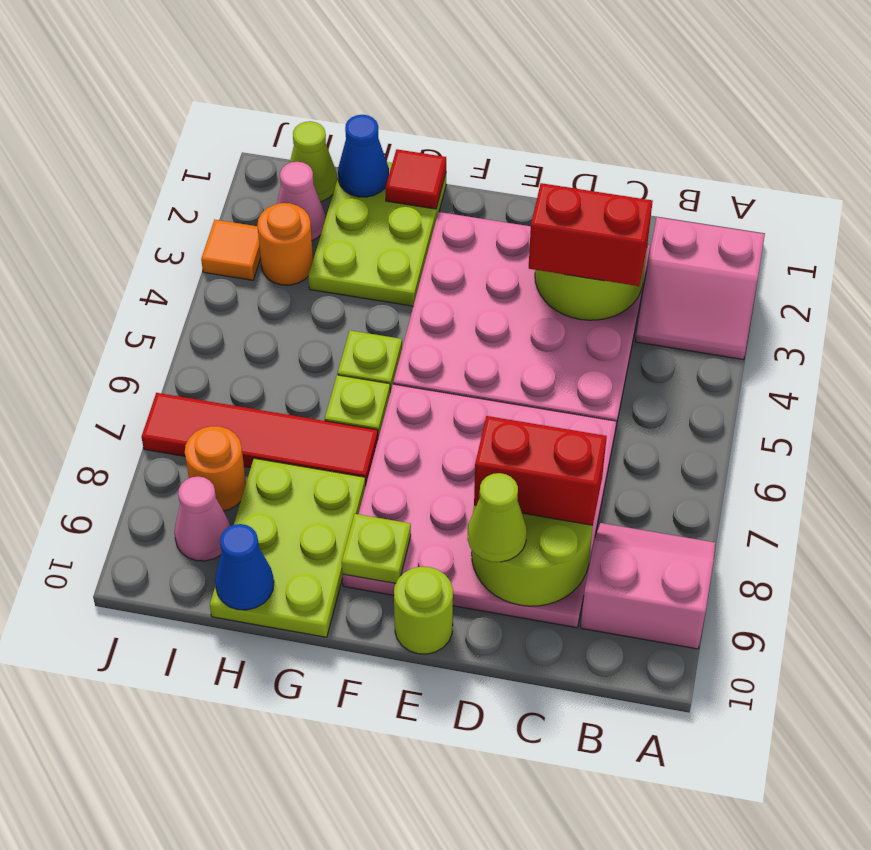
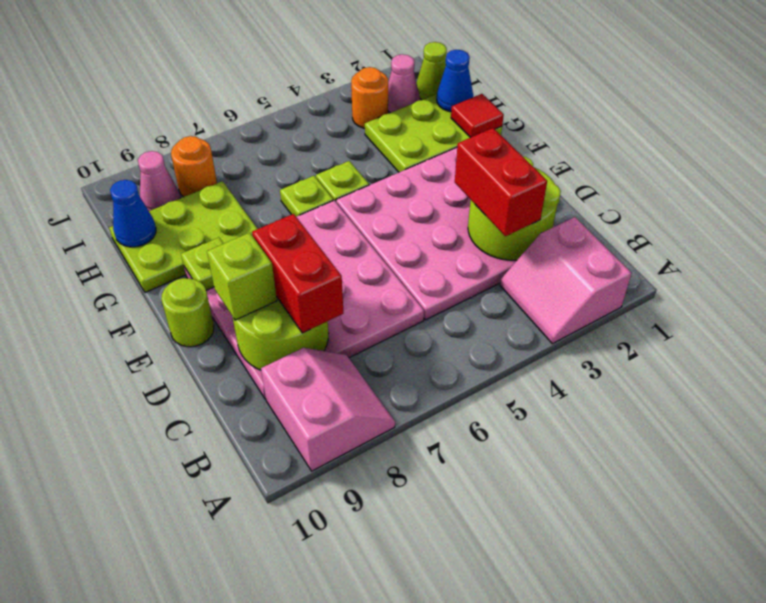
lime 1x1 cone [467,473,527,562] -> lime 1x1 brick [207,233,277,320]
red 1x4 tile [142,393,378,483] -> none
orange 1x1 tile [201,220,261,280] -> none

